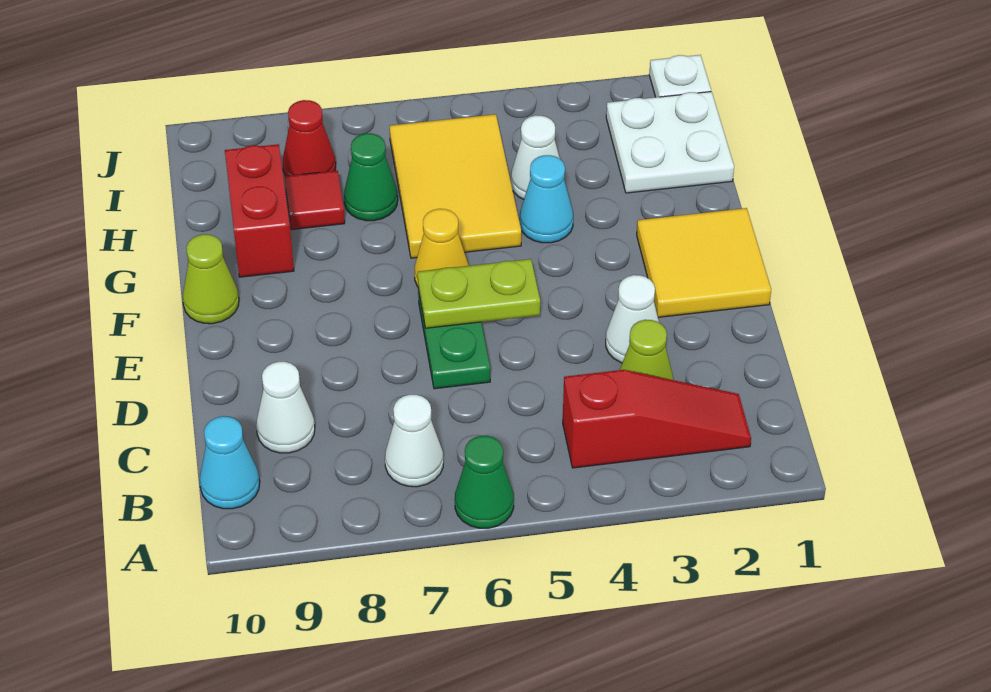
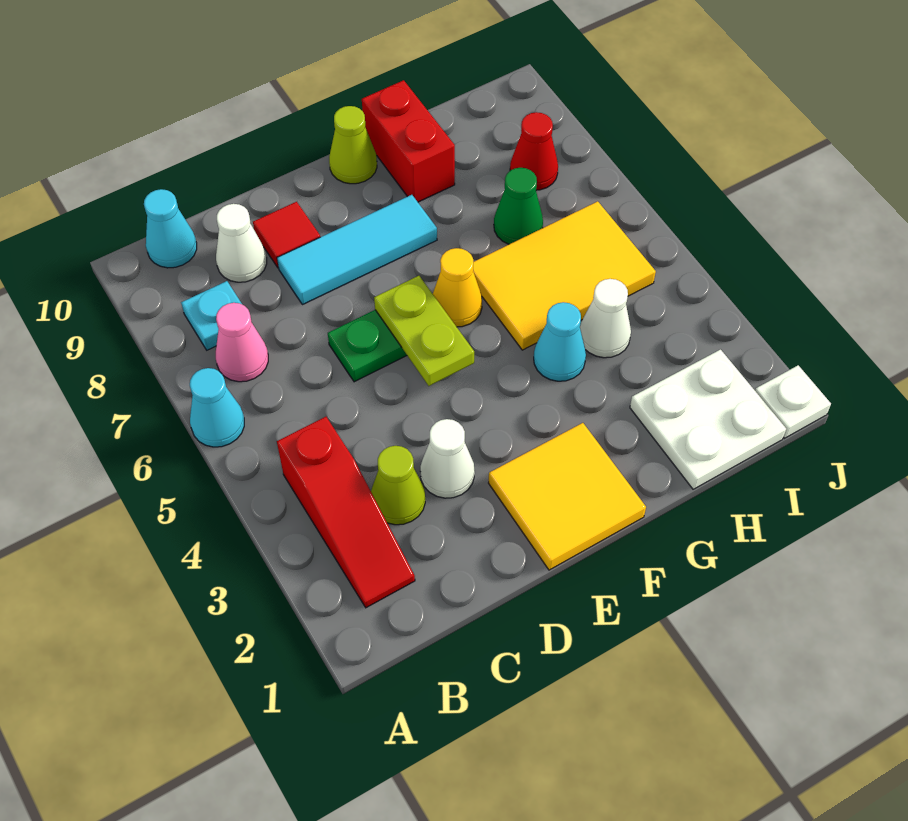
green 1x1 cone [455,436,514,528] -> cyan 1x1 cone [190,368,244,447]
white 1x1 cone [385,395,443,487] -> pink 1x1 cone [216,303,268,382]
none -> cyan 1x1 plate [181,281,242,350]
none -> cyan 1x3 tile [277,195,437,305]
red 1x2 brick [225,144,294,277] -> red 1x2 brick turned to [362,80,455,202]
red 1x1 tile [285,170,345,230] -> red 1x1 tile moved to [253,202,320,268]

